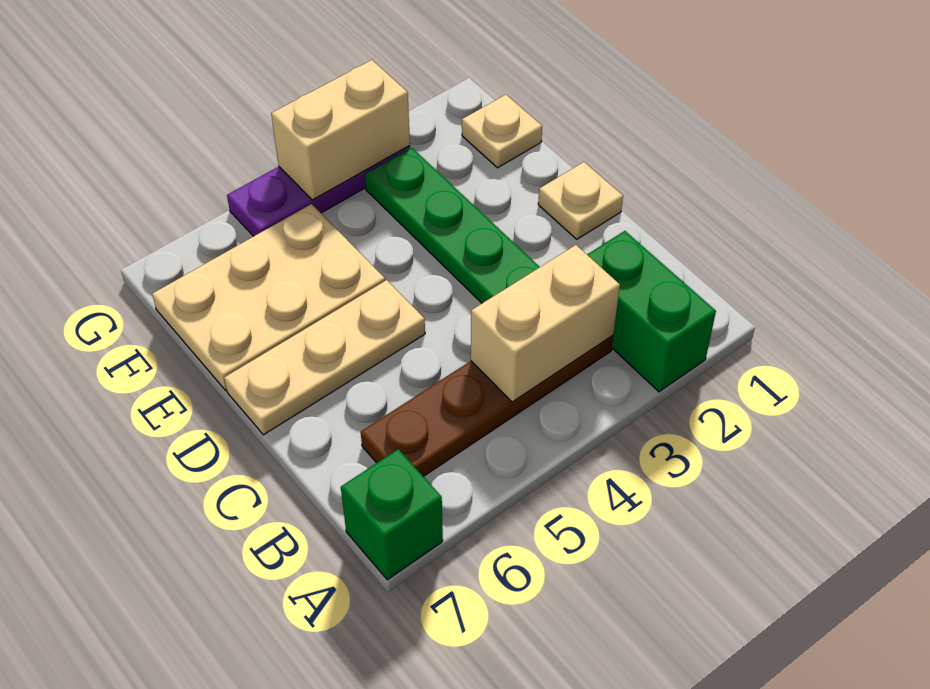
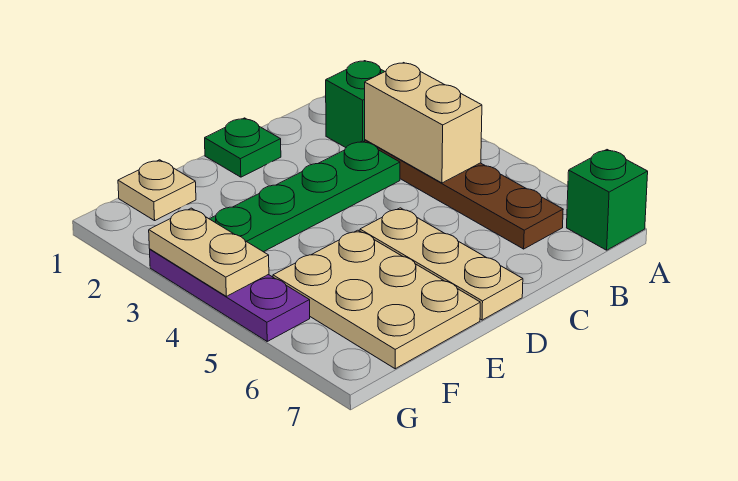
green 1x2 brick [587,231,716,392] -> green 1x1 brick [326,61,385,148]
tan 1x1 plate [538,162,623,239] -> green 1x1 plate [205,118,281,177]
tan 1x2 brick [271,60,410,200] -> tan 1x2 plate [149,208,269,296]

